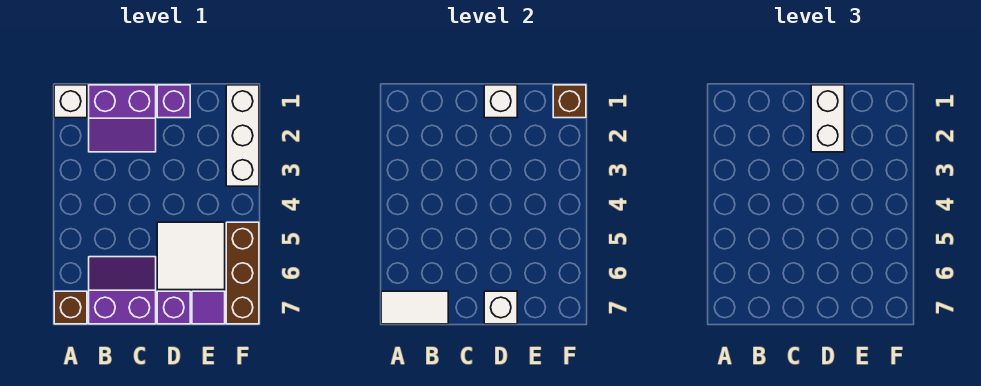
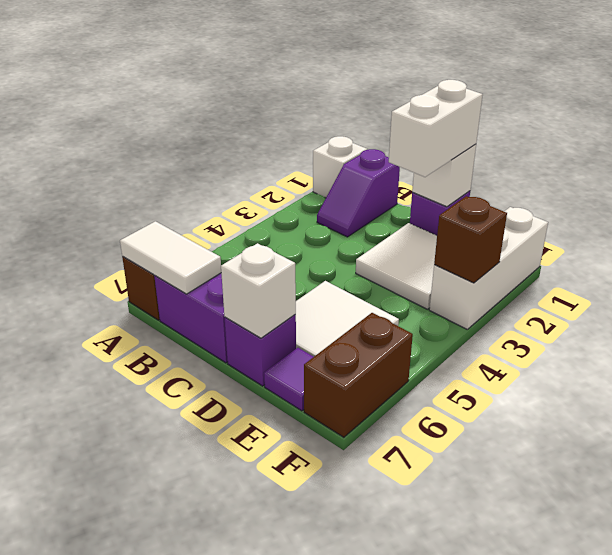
purple 2x2 slope [89,85,156,152] -> purple 1x2 slope [317,149,400,237]
none -> white 2x2 tile [356,223,437,309]
brown 1x1 brick [553,85,586,118] -> brown 1x1 brick moved to [434,196,507,283]
brown 1x3 brick [226,222,259,324] -> brown 1x2 brick [304,313,413,437]

